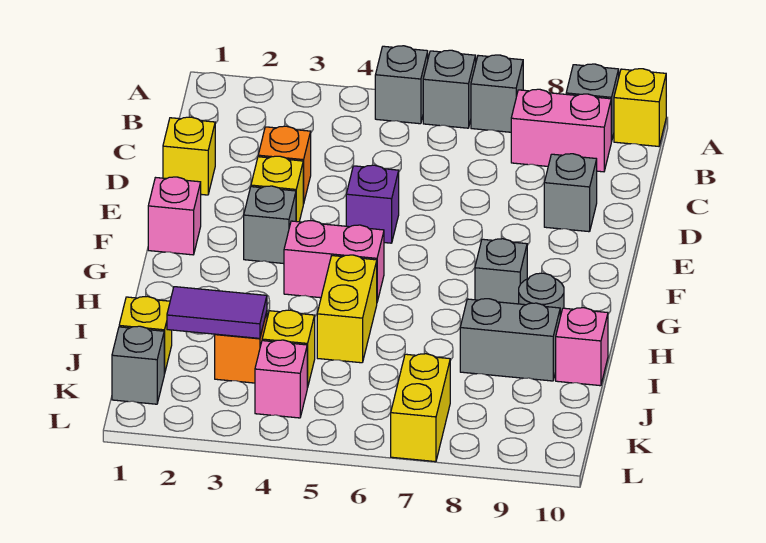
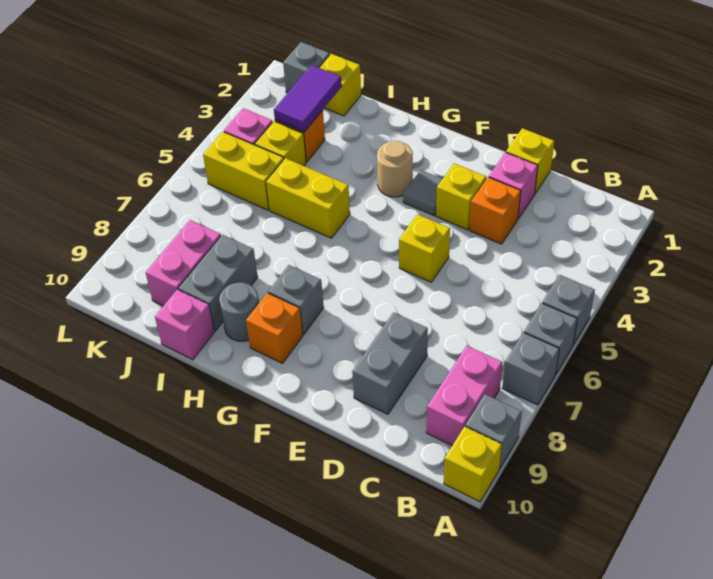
grey 1x1 brick [544,154,597,232] -> grey 1x2 brick [352,313,428,414]
purple 1x1 brick [346,165,399,243] -> yellow 1x1 brick [399,214,450,282]
pink 1x1 brick [148,177,201,255] -> pink 1x1 brick moved to [489,152,538,218]
grey 1x1 brick [244,186,296,264] -> grey 1x1 tile [403,170,442,216]
none -> tan 1x1 round brick [377,140,413,197]
pink 1x2 brick [284,221,384,301] -> pink 1x2 brick moved to [146,220,221,306]
none -> orange 1x1 brick [246,293,303,363]
yellow 1x2 brick [391,354,450,462] -> yellow 1x2 brick moved to [203,132,284,210]

